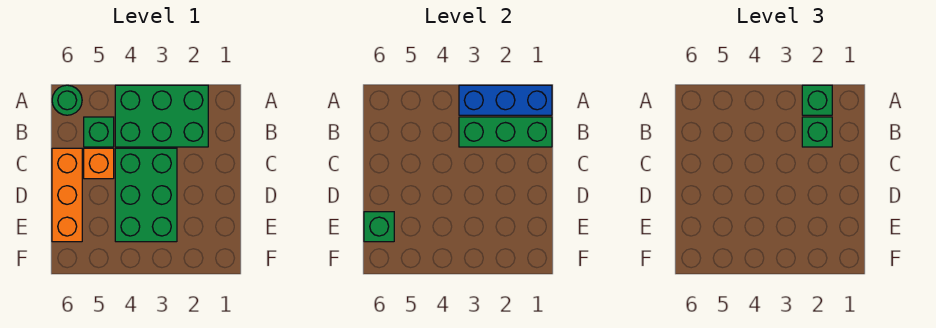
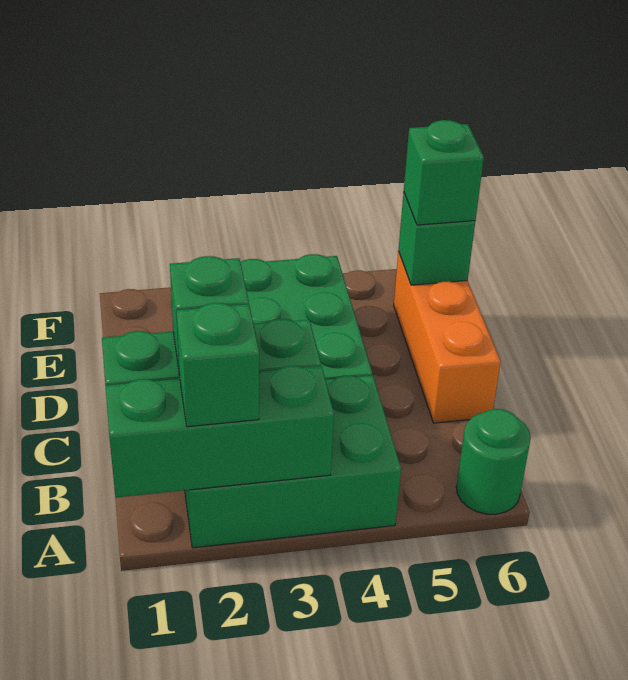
blue 1x3 brick [459,85,552,115] -> green 1x3 brick [105,366,334,497]
green 1x1 brick [84,117,114,147] -> green 1x1 brick moved to [404,120,484,225]
orange 1x1 brick [84,148,114,179] -> none

